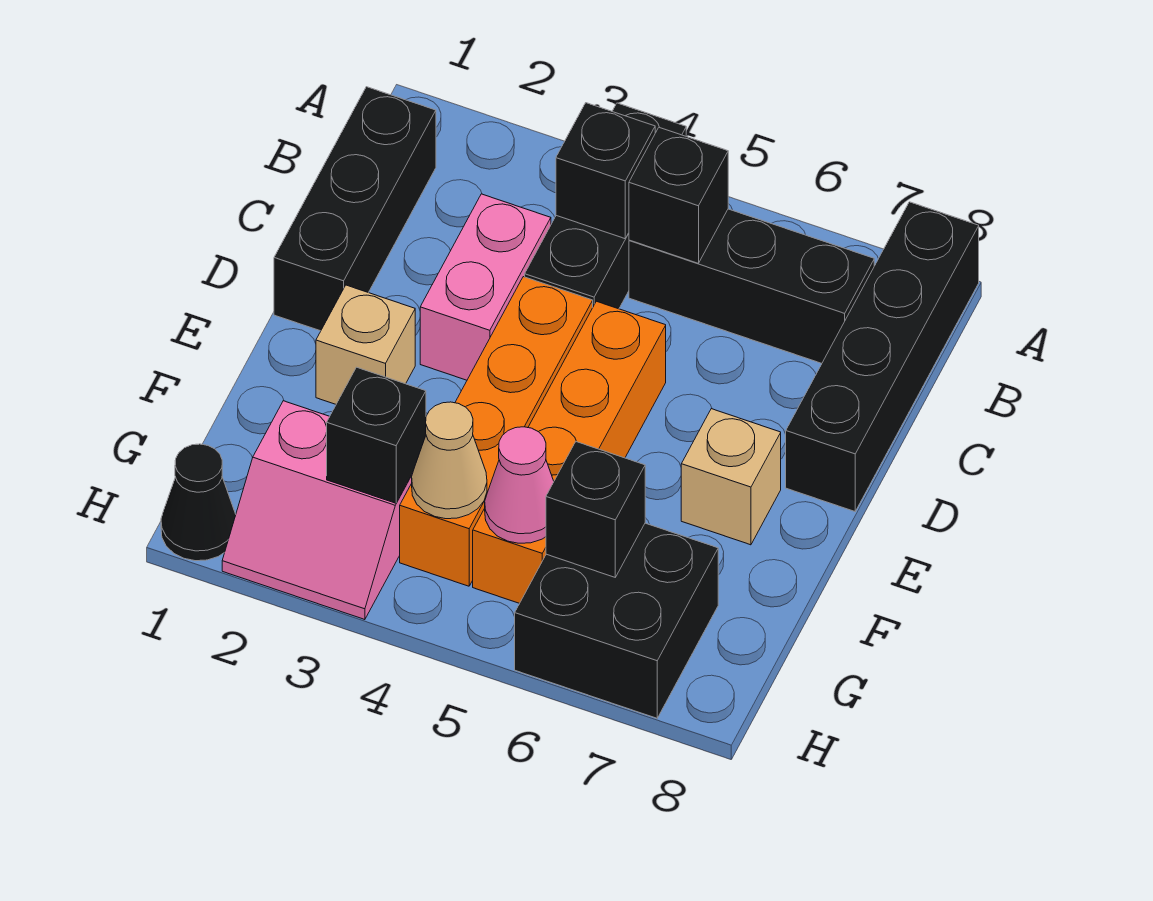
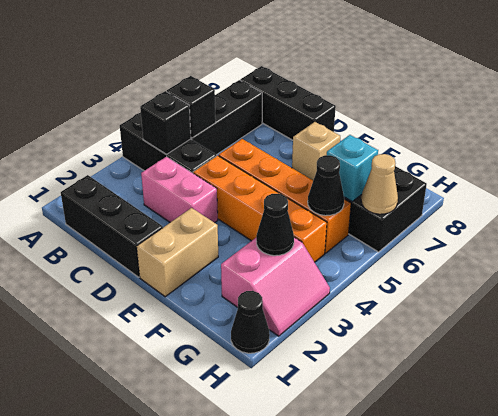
black 1x4 brick [786,202,979,511] -> black 1x3 brick [240,66,336,140]
tan 1x1 brick [316,285,415,404] -> tan 1x2 brick [137,208,218,297]
black 1x1 brick [327,367,426,503] -> black 1x1 cone [256,193,294,256]
tan 1x1 cone [412,402,487,519] -> tan 1x1 cone moved to [361,154,398,214]
pink 1x1 cone [485,427,554,543] -> black 1x1 cone [308,155,344,216]
black 1x1 brick [546,442,645,577] -> cyan 1x1 brick [327,135,378,201]

